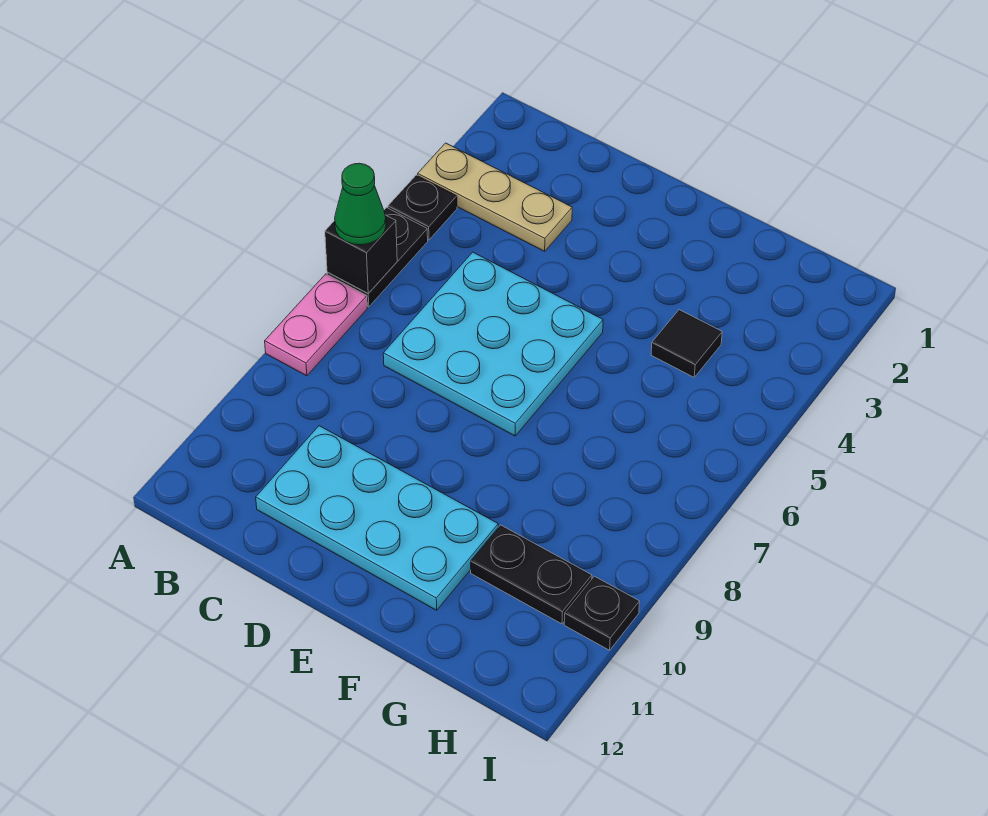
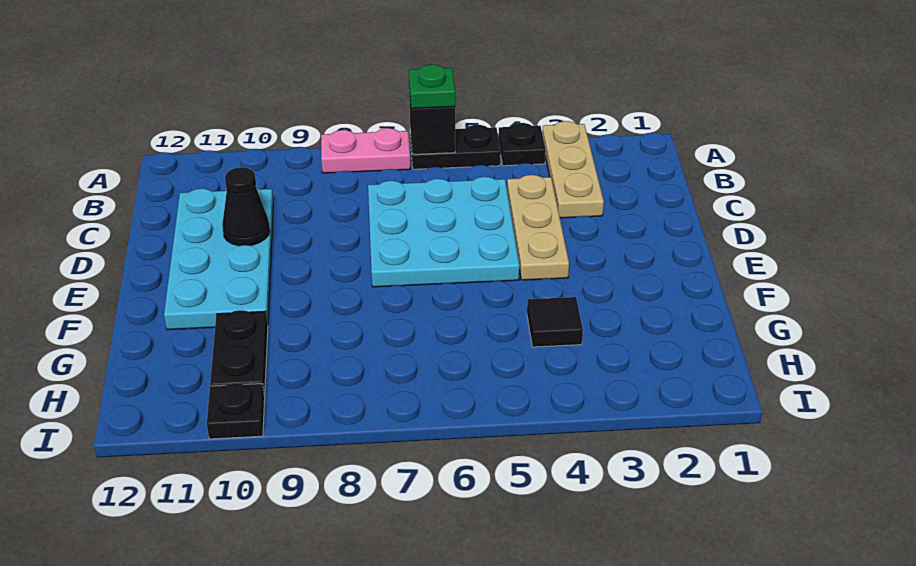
green 1x1 cone [335,163,386,245] -> green 1x1 plate [409,65,455,108]
none -> tan 1x3 plate [507,175,569,280]
none -> black 1x1 cone [222,167,270,246]

